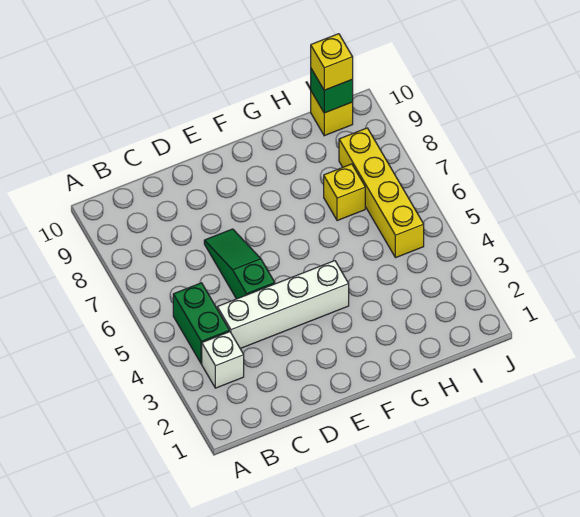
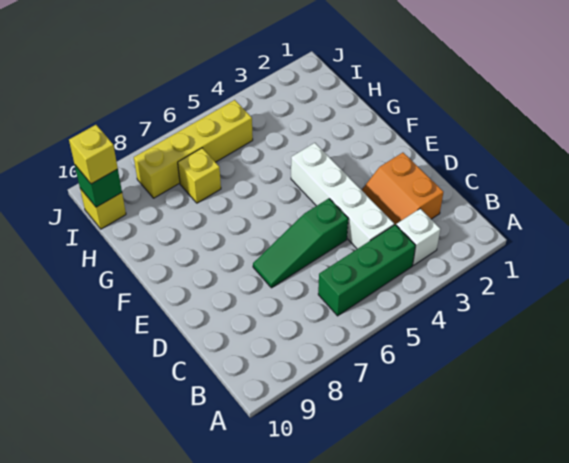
green 1x2 brick [173,283,229,364] -> green 1x3 brick [318,225,415,316]
none -> orange 2x2 slope [362,153,443,225]

